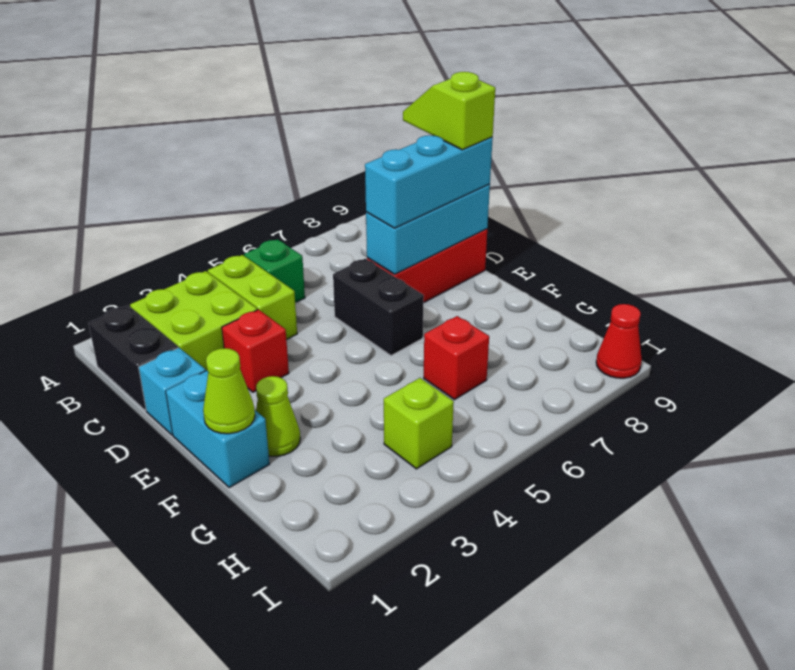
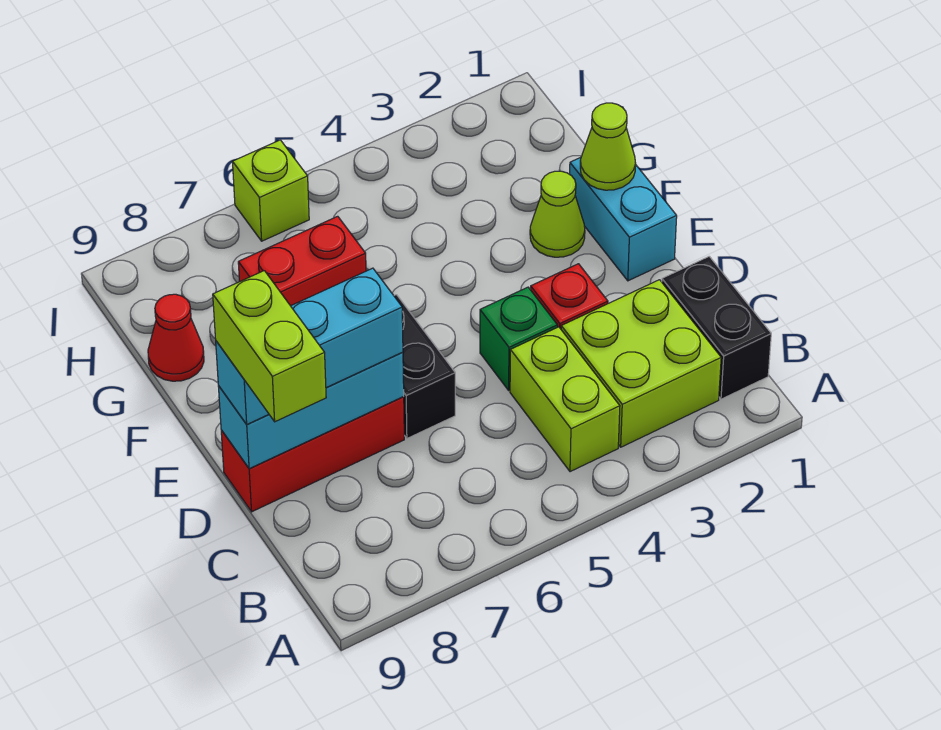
green 1x1 brick [244,239,305,303] -> green 1x1 brick moved to [480,287,557,390]
lime 1x2 slope [403,72,495,150] -> lime 1x2 brick [213,271,326,422]
cyan 1x1 brick [139,348,206,435] -> none
red 1x1 brick [424,316,489,399] -> red 1x2 brick [238,216,366,306]
lime 1x1 brick [384,378,454,469] -> lime 1x1 brick moved to [233,140,309,241]
red 1x1 cone [596,304,642,378] -> red 1x1 cone moved to [148,294,204,381]

